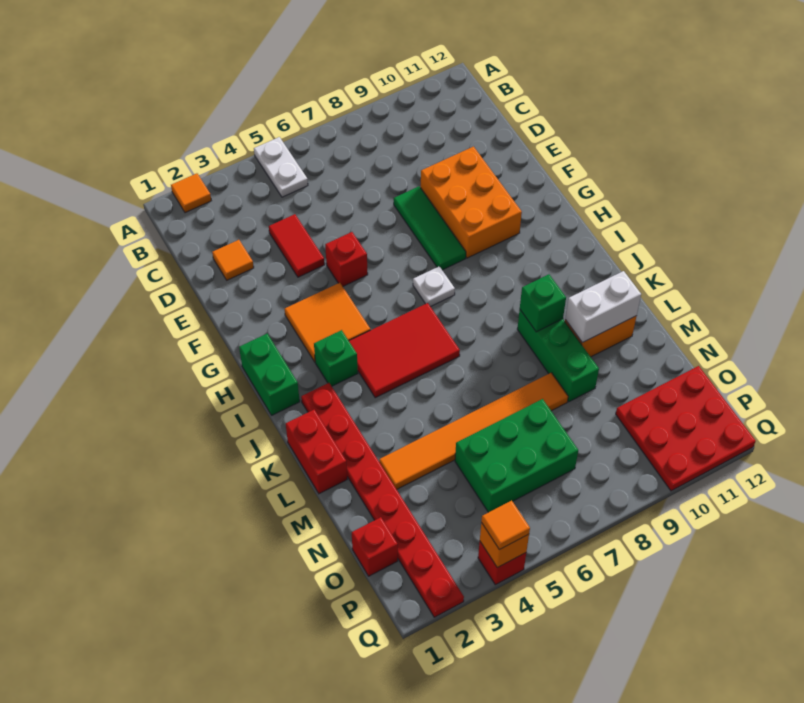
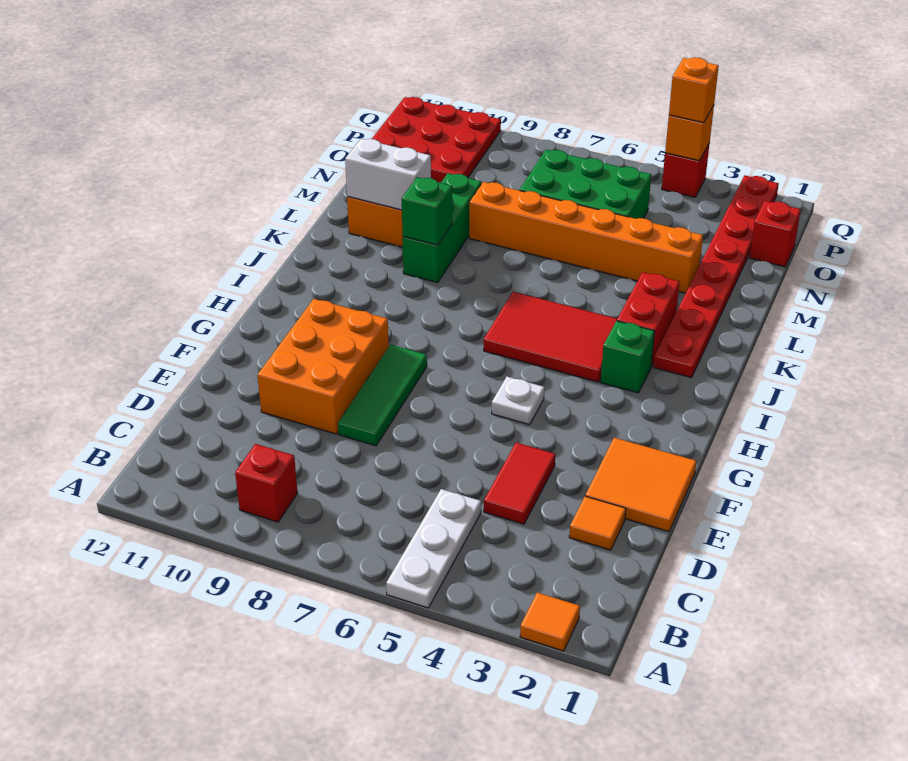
white 1x2 plate [254,137,308,197] -> white 1x3 plate [386,489,481,608]
red 1x1 brick [325,232,368,286] -> red 1x1 brick moved to [235,444,297,522]
orange 2x2 tile [285,283,370,362] -> orange 2x2 tile moved to [585,438,697,532]
green 1x2 brick [239,334,300,415] -> none
white 1x1 plate [413,266,455,307] -> white 1x1 plate moved to [492,377,544,425]
red 1x2 brick [286,410,347,494] -> red 1x2 brick moved to [617,272,680,367]
orange 1x6 tile [379,373,568,489] -> orange 1x6 brick [469,182,703,293]
orange 1x1 tile [481,500,530,550] -> orange 1x1 brick [669,57,719,123]

